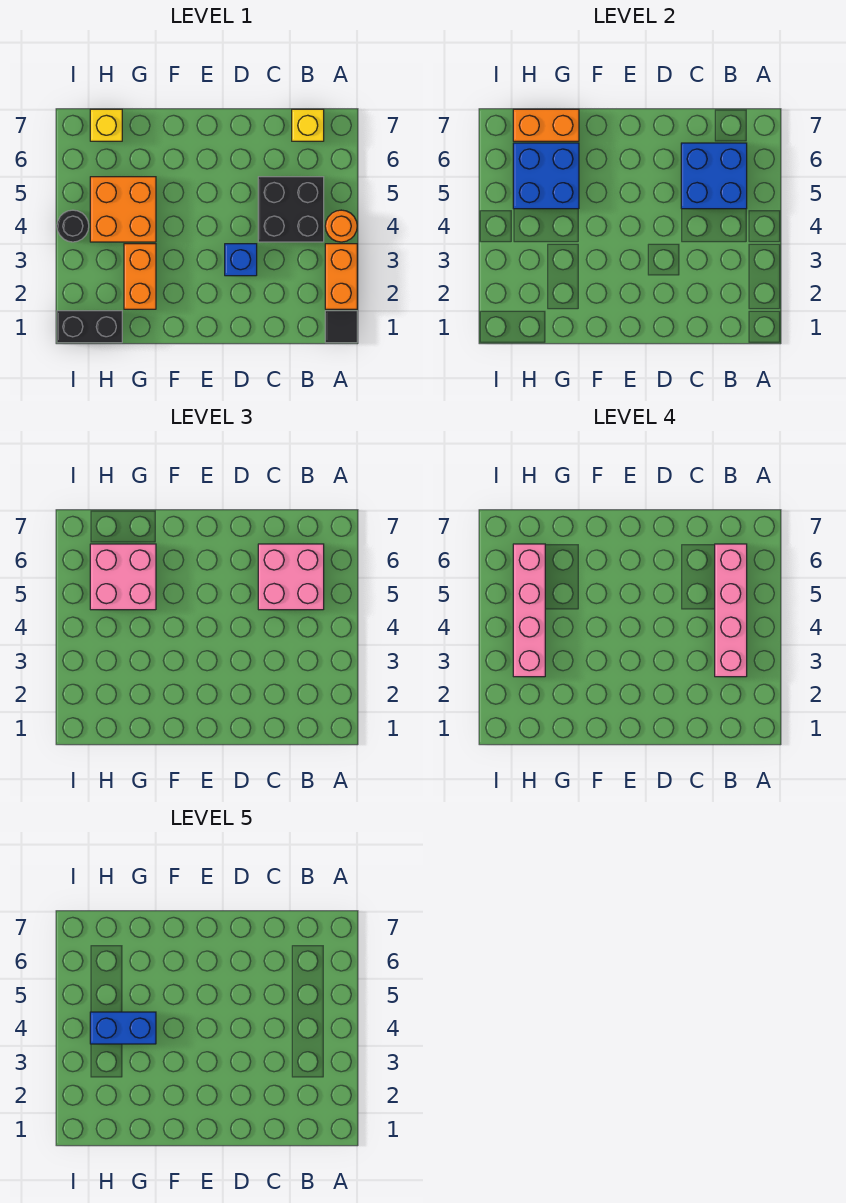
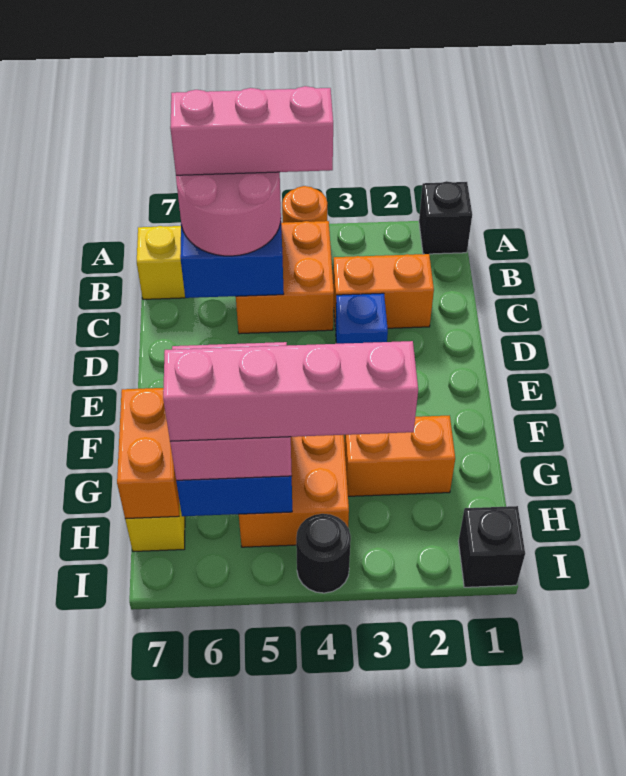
black 1x1 tile [325,311,357,343] -> black 1x1 brick [419,181,472,254]
orange 1x2 brick [325,244,357,309] -> orange 1x2 brick moved to [333,254,434,330]
pink 1x4 brick [715,544,747,677] -> pink 1x3 brick [170,86,333,175]
black 2x2 brick [258,177,324,242] -> orange 2x2 brick [236,221,334,334]
pink 2x2 brick [258,544,324,610] -> pink 2x2 round brick [176,172,281,256]
blue 1x2 brick [90,1012,156,1044] -> none
black 1x2 brick [57,311,122,343] -> black 1x1 brick [459,506,525,587]

